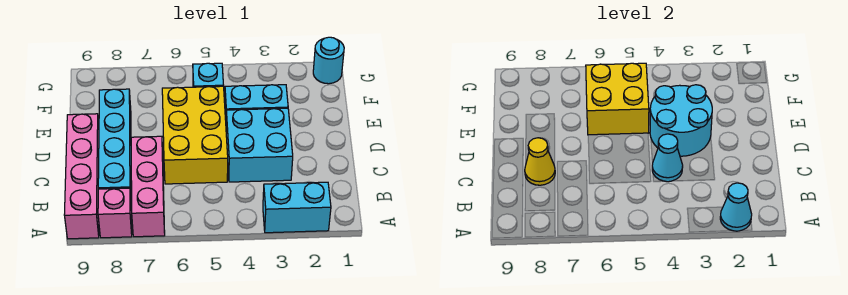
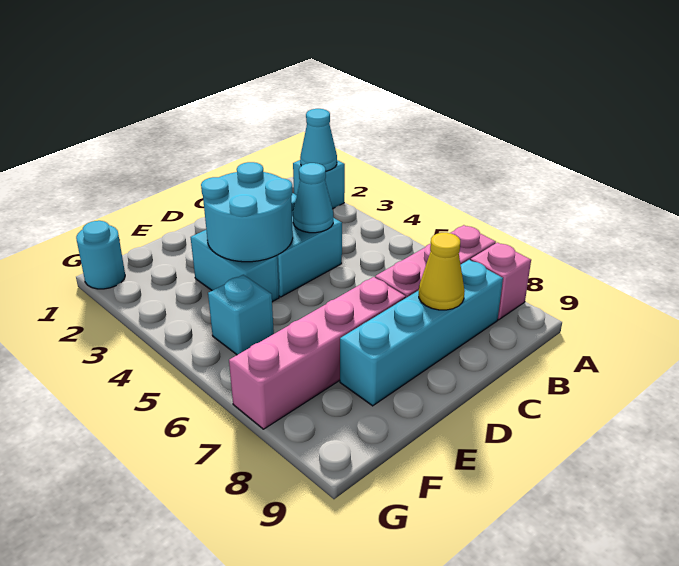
cyan 1x2 brick [263,182,331,233] -> cyan 1x1 brick [293,160,345,209]
pink 1x4 brick [64,114,99,239] -> pink 1x4 brick moved to [229,277,406,429]
yellow 2x3 brick [162,86,228,184] -> none
yellow 2x2 brick [586,63,649,135] -> none

